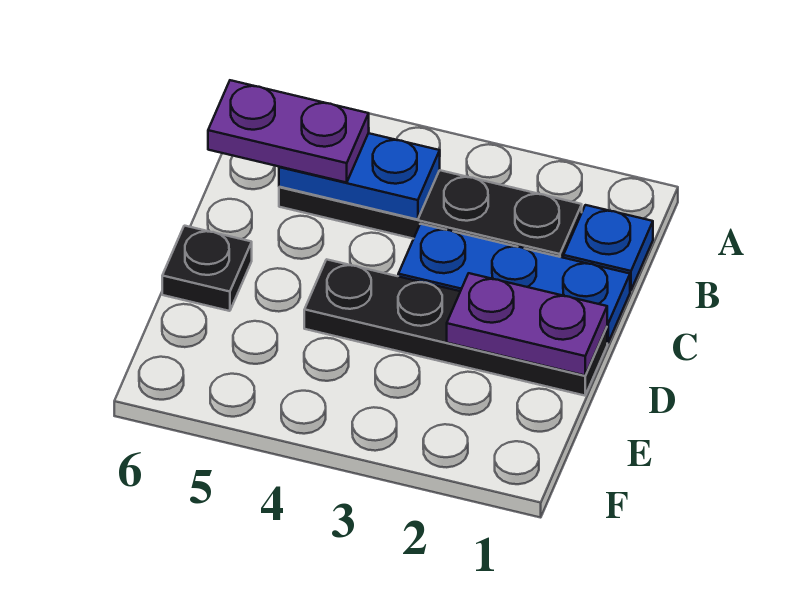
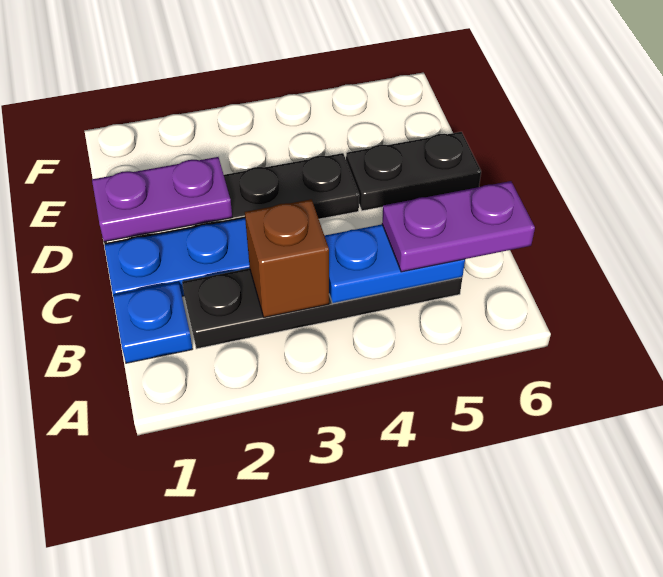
none -> brown 1x1 brick [245,199,329,317]
black 1x1 plate [162,226,252,311] -> black 1x2 plate [346,132,481,211]

